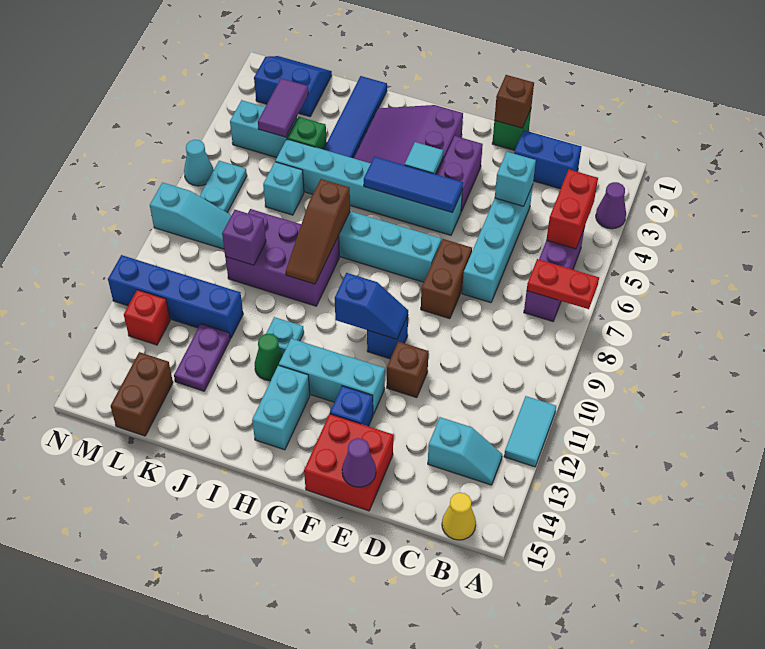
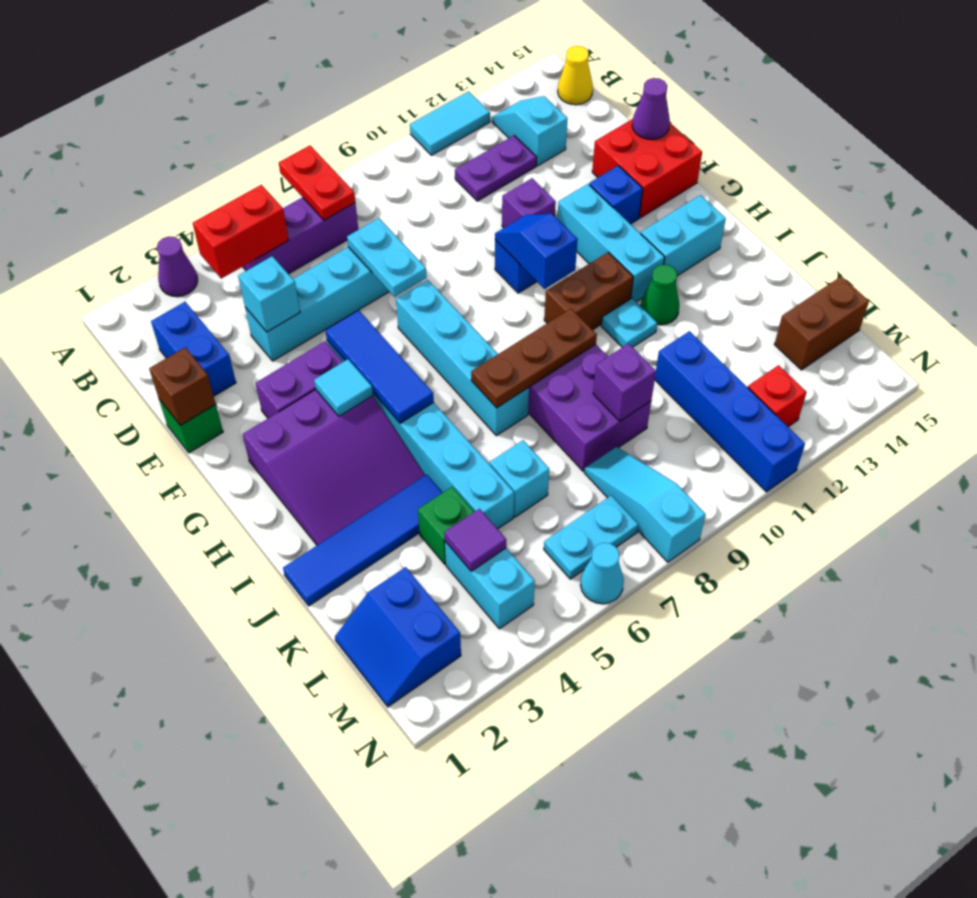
none -> cyan 1x2 plate [347,218,427,297]
brown 1x2 brick [421,239,472,319] -> brown 1x2 brick moved to [544,252,633,330]
brown 1x1 brick [387,342,428,398] -> purple 1x1 brick [502,178,556,228]
brown 1x3 slope [286,179,350,284] -> brown 1x3 plate [471,309,597,408]
purple 1x2 plate [174,324,230,391] -> purple 1x2 plate moved to [455,136,537,201]
purple 1x2 tile [258,78,308,137] -> purple 1x1 tile [444,509,506,571]

